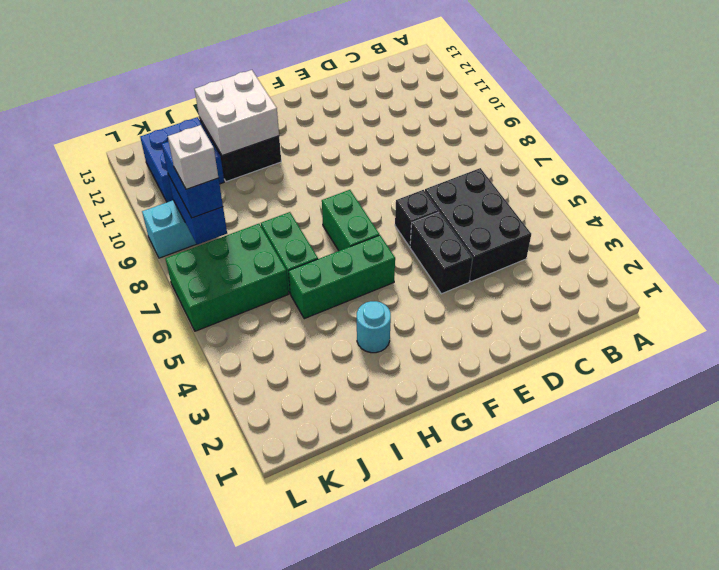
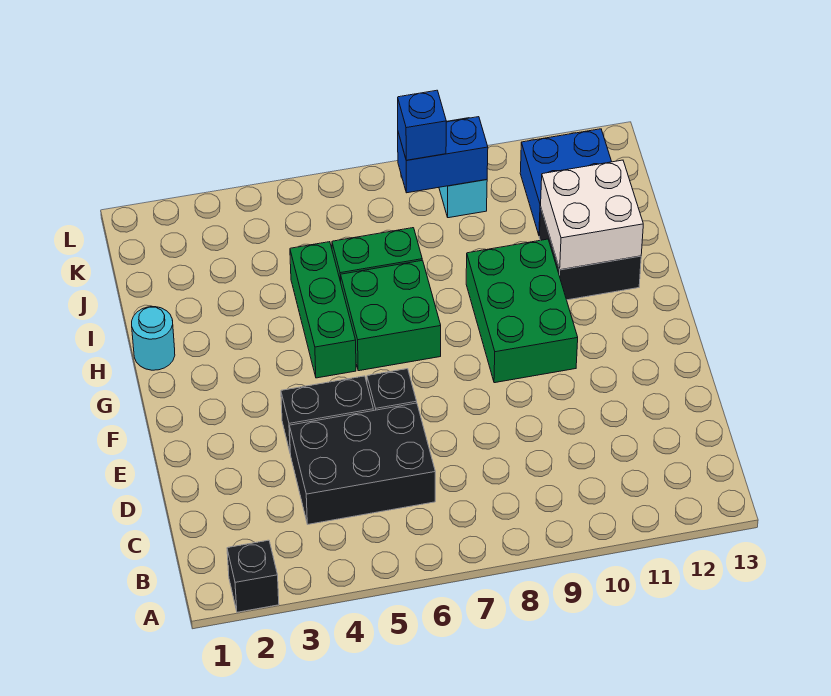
none -> black 1x1 brick [227,540,279,612]
green 1x2 brick [322,190,379,251] -> green 2x2 brick [341,260,441,371]
cyan 1x1 round brick [357,301,391,353] -> cyan 1x1 round brick moved to [132,307,175,370]
green 2x3 brick [165,224,288,331] -> green 2x3 brick moved to [466,239,578,383]
blue 1x2 brick [162,141,223,218] -> blue 1x1 brick [398,90,446,160]
white 1x1 brick [168,125,218,189] -> none

